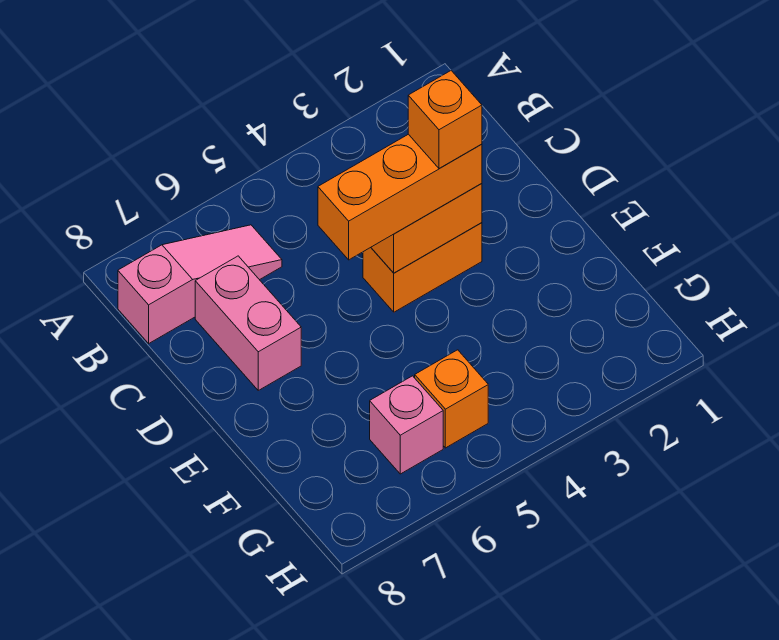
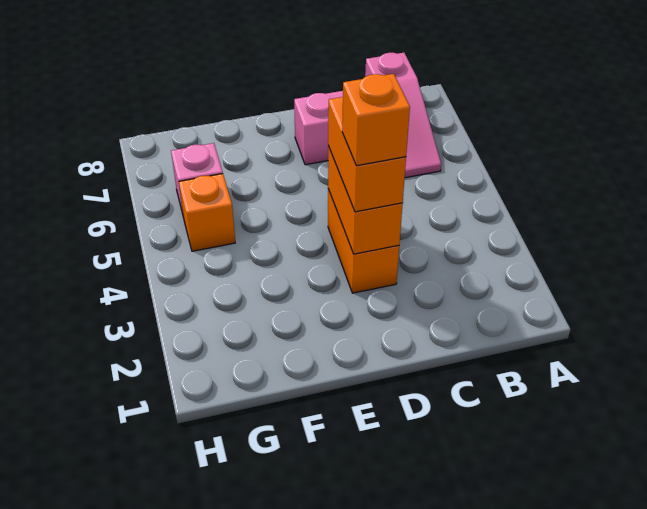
orange 1x3 brick [318,134,482,260] -> orange 1x2 brick [328,97,406,212]

